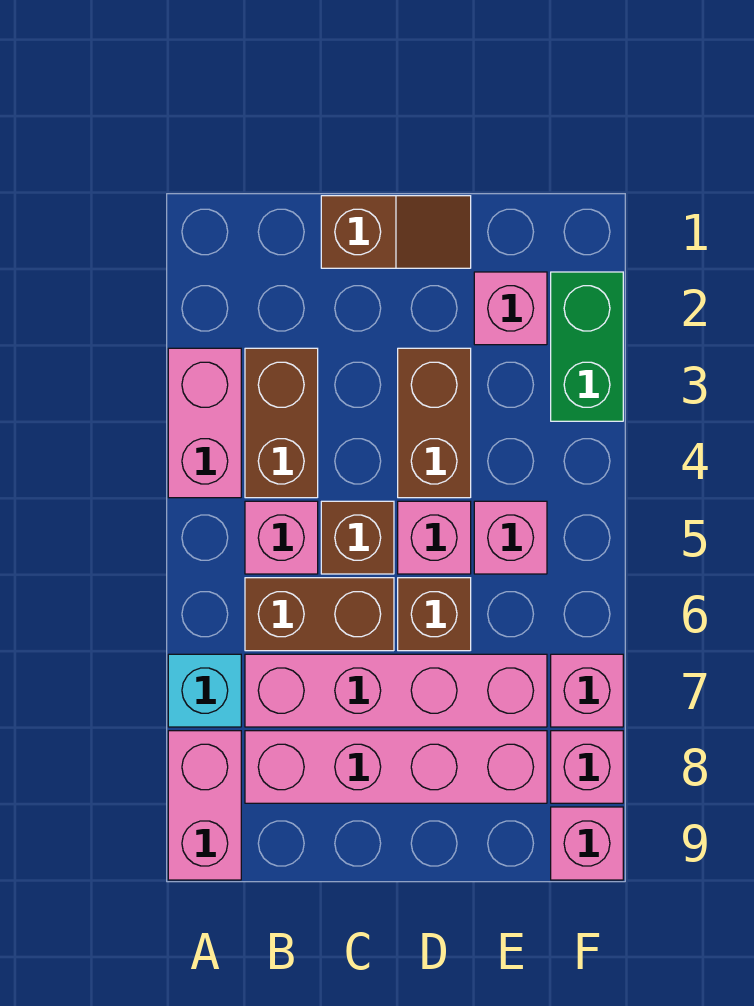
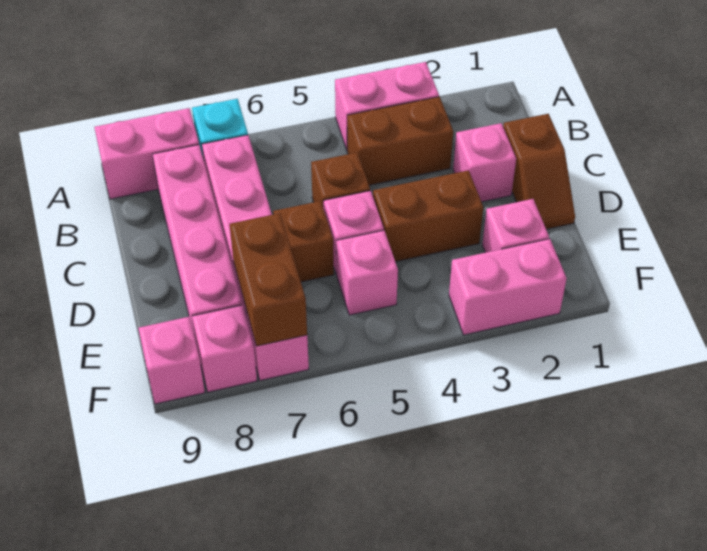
pink 1x1 brick [245,501,318,574] -> pink 1x1 brick moved to [453,123,516,202]
brown 1x2 brick [245,578,394,651] -> brown 1x2 brick moved to [230,213,307,346]
green 1x2 brick [551,272,623,421] -> pink 1x2 brick [449,239,567,335]

